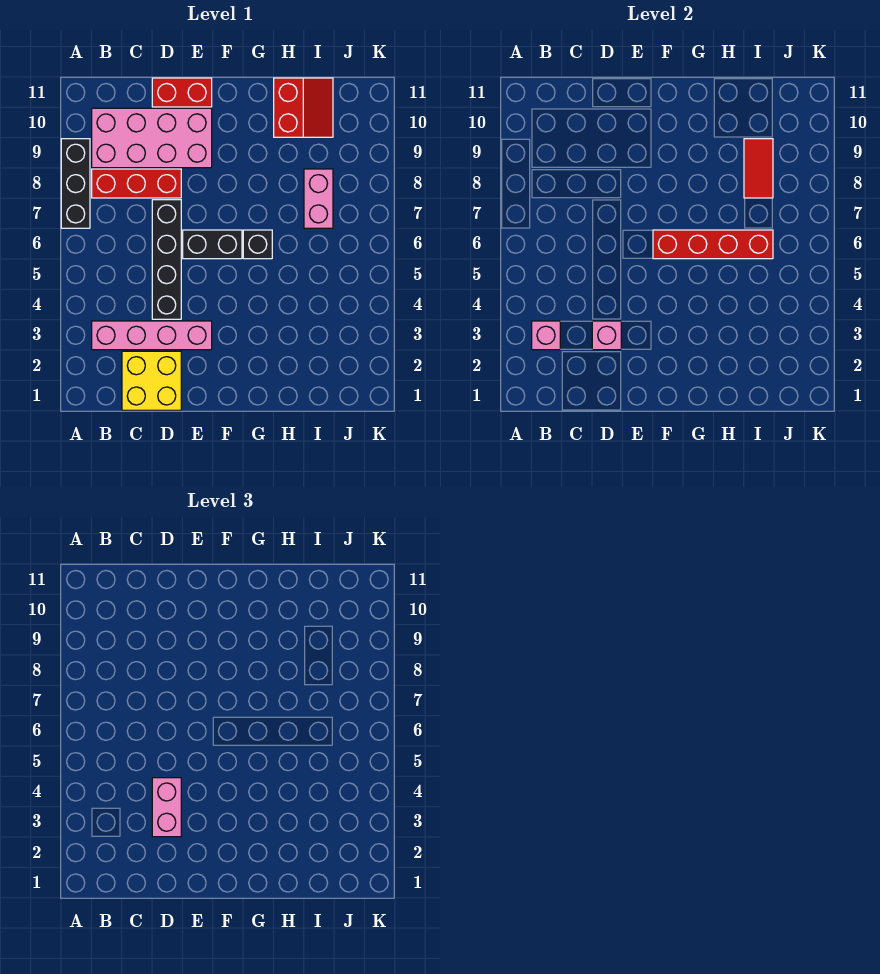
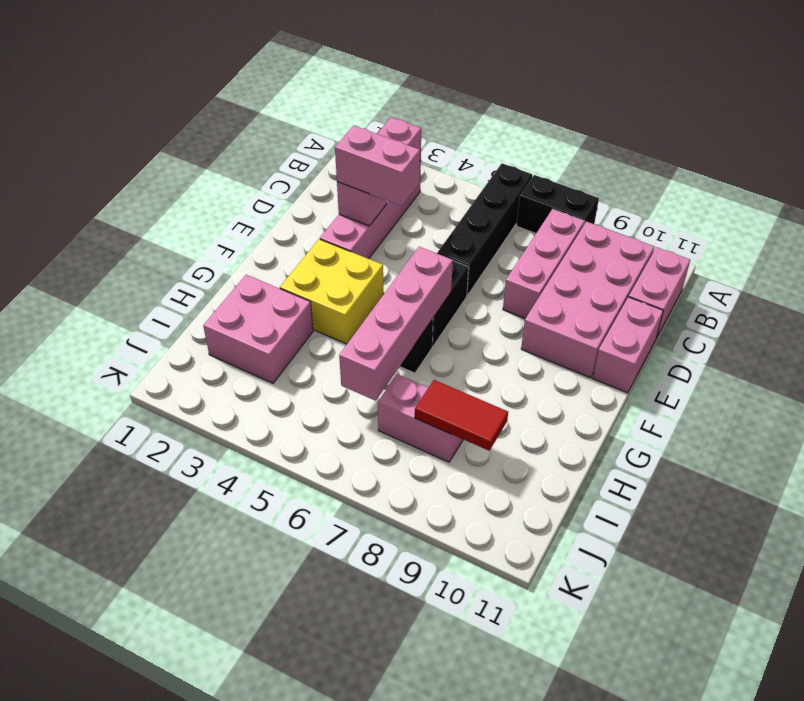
black 1x3 brick [61,139,90,228] -> black 1x2 brick [517,175,599,233]
red 1x3 brick [92,169,181,198] -> pink 1x3 brick [503,209,585,319]
none -> pink 1x2 brick [629,247,690,338]
yellow 2x2 brick [122,351,181,410] -> yellow 2x2 brick moved to [280,239,384,344]
black 1x4 brick [152,200,181,319] -> black 1x4 brick turned to [437,163,532,296]
red 1x2 brick [152,78,212,107] -> pink 1x2 brick [593,297,663,393]
red 1x4 brick [653,230,773,259] -> pink 1x4 brick [339,247,453,401]
none -> pink 2x2 brick [203,275,313,383]
red 2x2 slope [274,78,333,137] -> none

